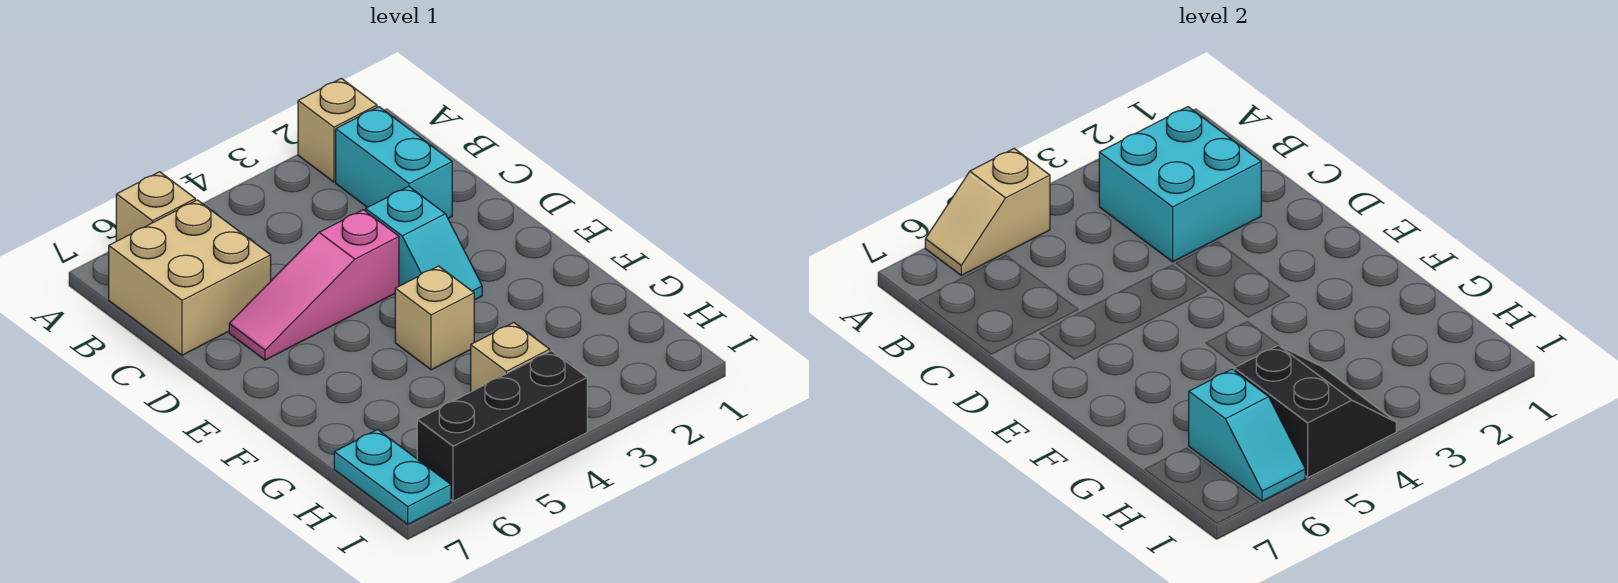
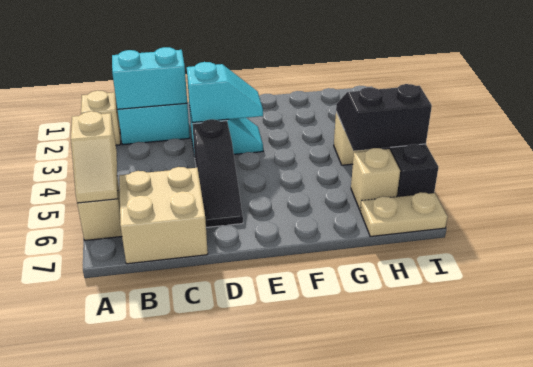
cyan 2x2 brick [1099,107,1261,262] -> cyan 1x2 brick [112,47,187,109]
pink 1x3 slope [229,210,399,360] -> black 1x3 slope [192,119,243,227]
tan 1x1 brick [395,266,474,370] -> tan 1x1 brick moved to [351,148,400,211]
cyan 1x2 slope [1189,369,1305,501] -> cyan 1x2 slope moved to [187,62,263,122]
cyan 1x2 plate [334,430,451,524] -> tan 1x2 plate [360,192,448,236]

